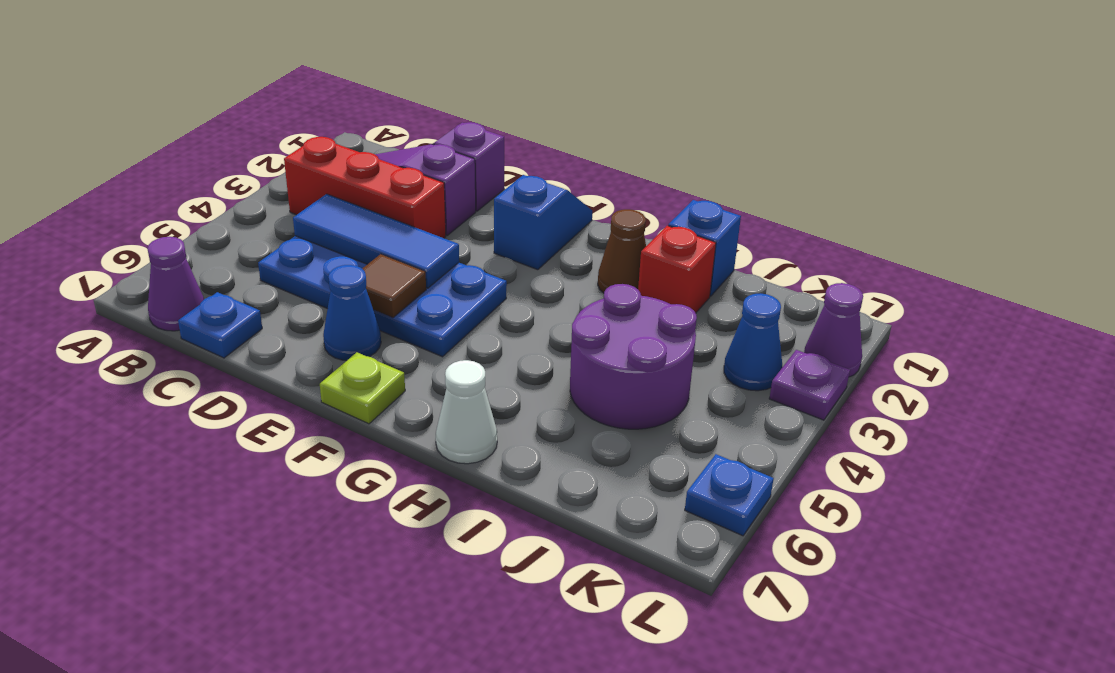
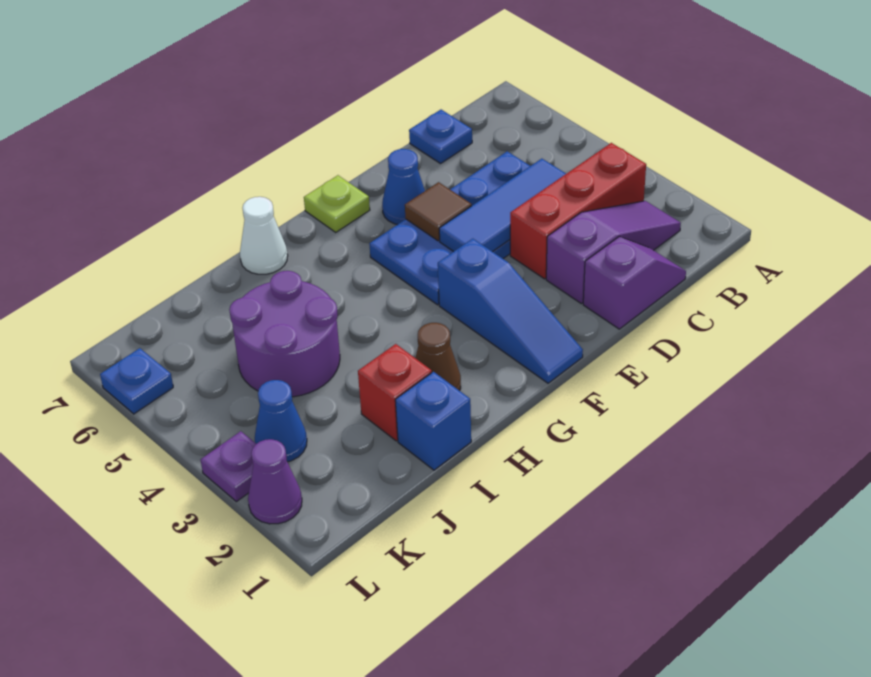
purple 1x1 cone [147,237,204,331] -> none
blue 1x2 slope [494,175,592,270] -> blue 1x3 slope [438,239,583,383]

